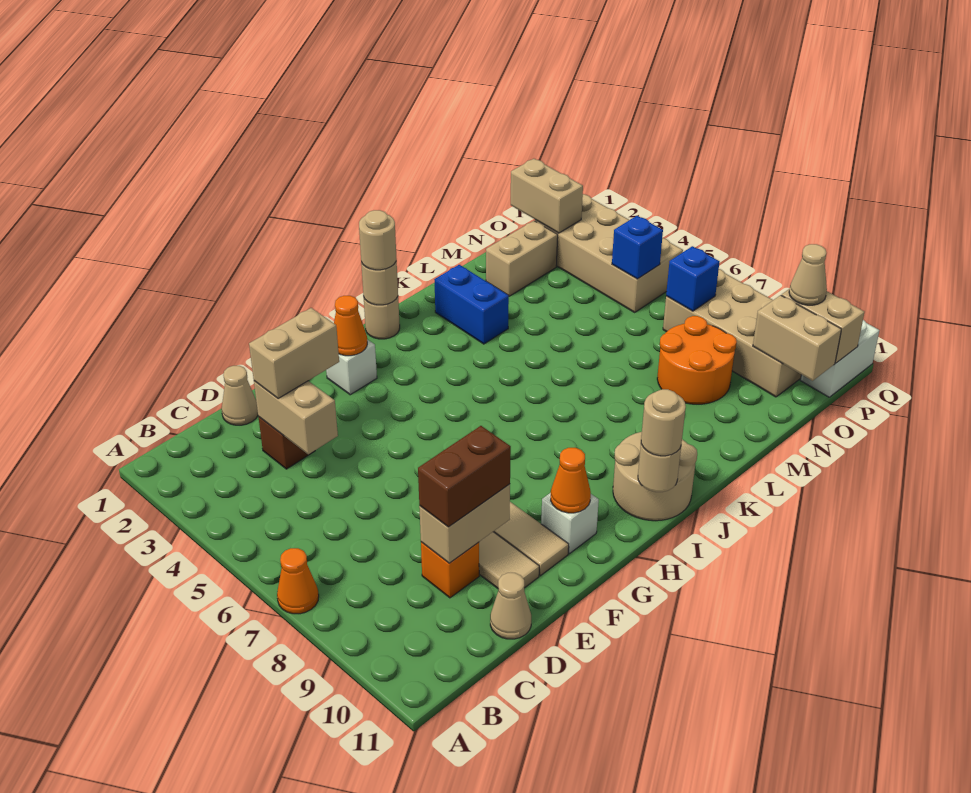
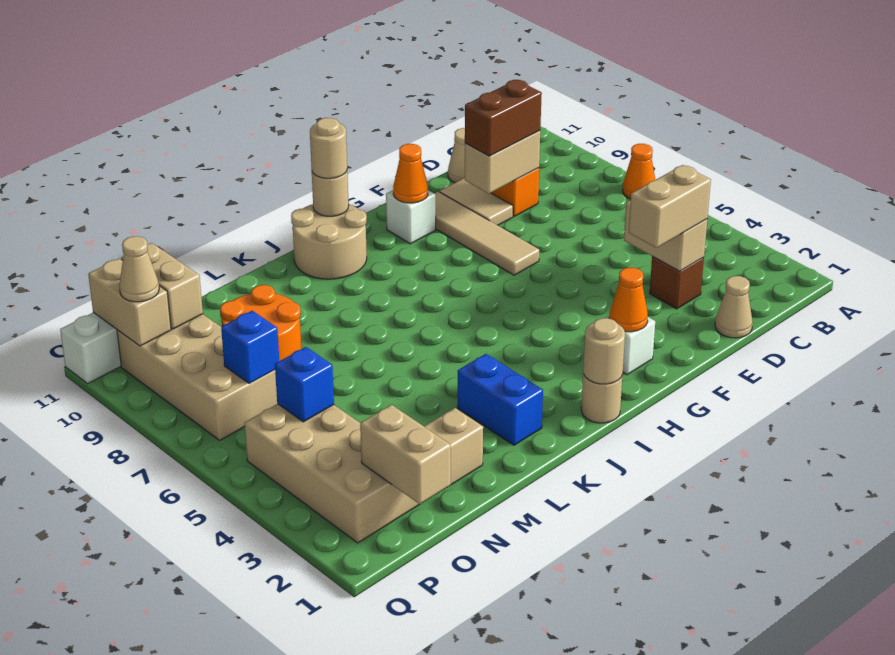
tan 1x1 round brick [359,210,396,270] -> none

